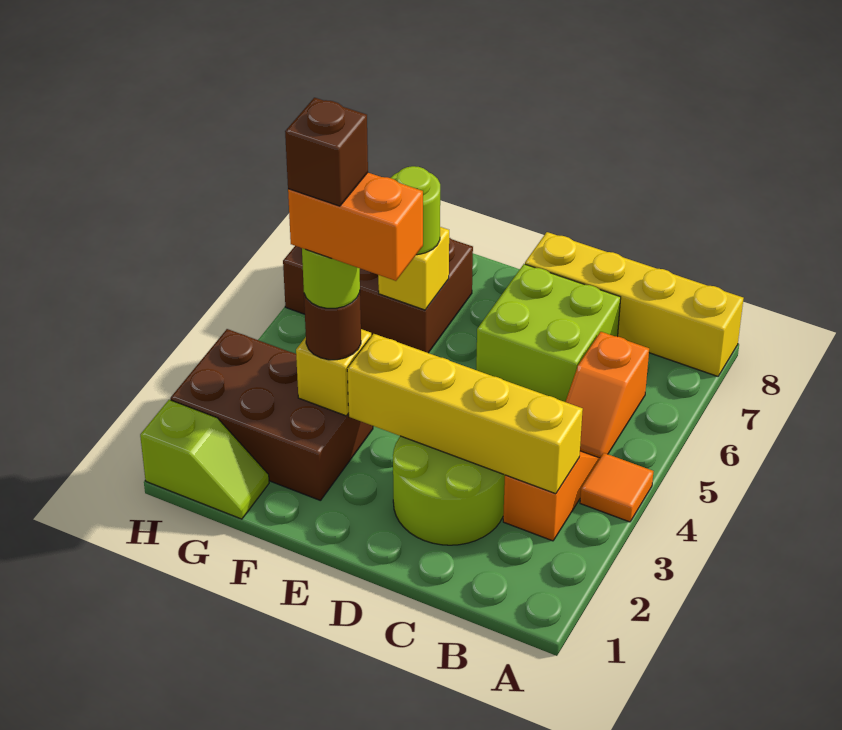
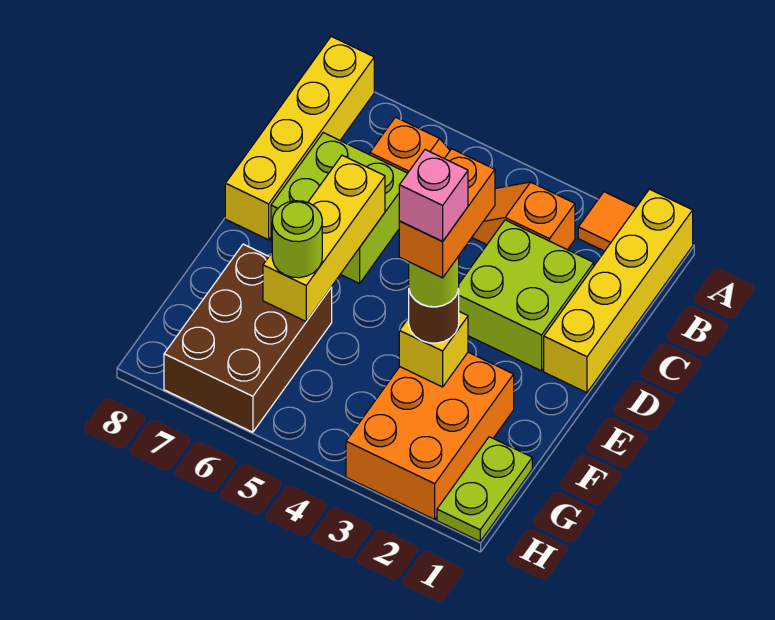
orange 1x1 tile [580,453,653,522] -> orange 1x1 tile moved to [578,192,636,251]
yellow 1x4 brick [347,334,583,494] -> yellow 1x4 brick moved to [544,189,693,393]
lime 2x2 round brick [393,436,505,545] -> lime 2x2 brick [459,220,594,371]
brown 2x3 brick [170,329,373,501] -> orange 2x3 brick [346,352,514,520]
brown 1x1 brick [285,98,368,206] -> pink 1x1 brick [399,150,468,241]
yellow 1x1 brick [378,227,449,310] -> yellow 1x3 brick [263,155,385,321]
lime 1x2 slope [140,400,269,519] -> lime 1x2 plate [437,437,532,541]

